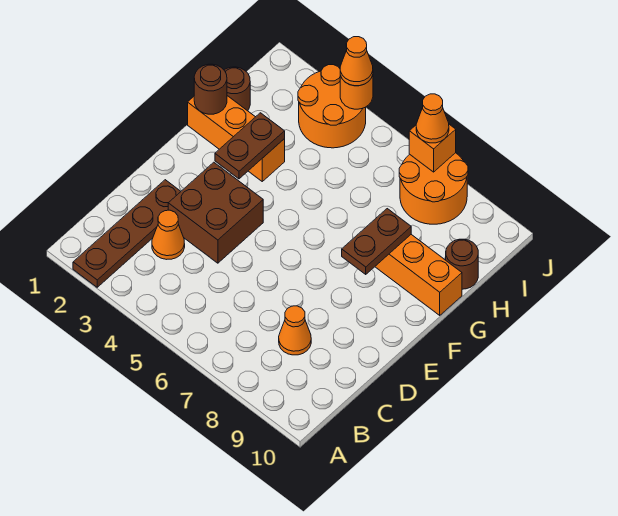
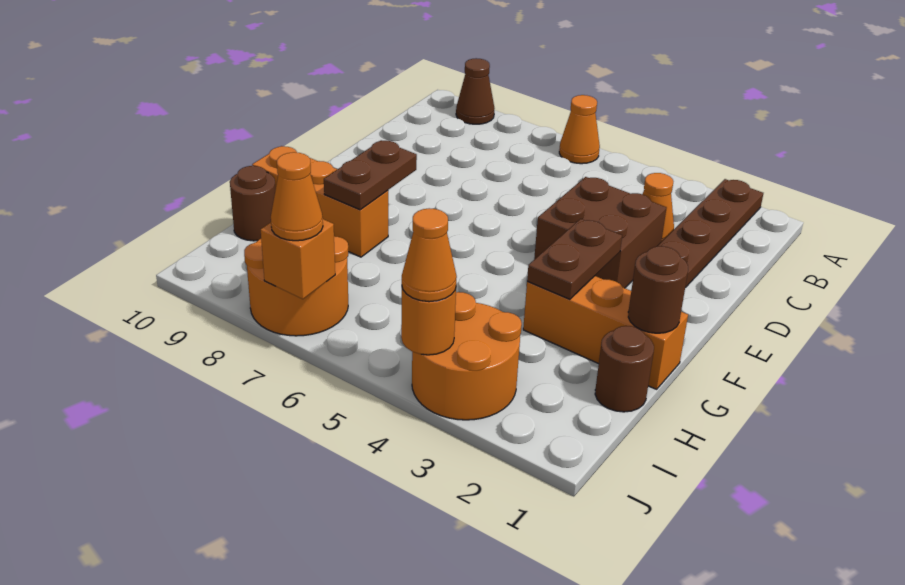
none -> brown 1x1 cone [456,58,494,124]
orange 1x1 cone [279,306,311,355] -> orange 1x1 cone moved to [559,95,600,164]

